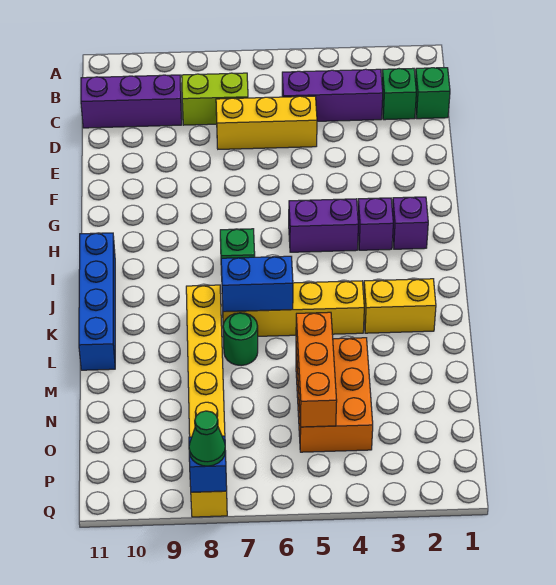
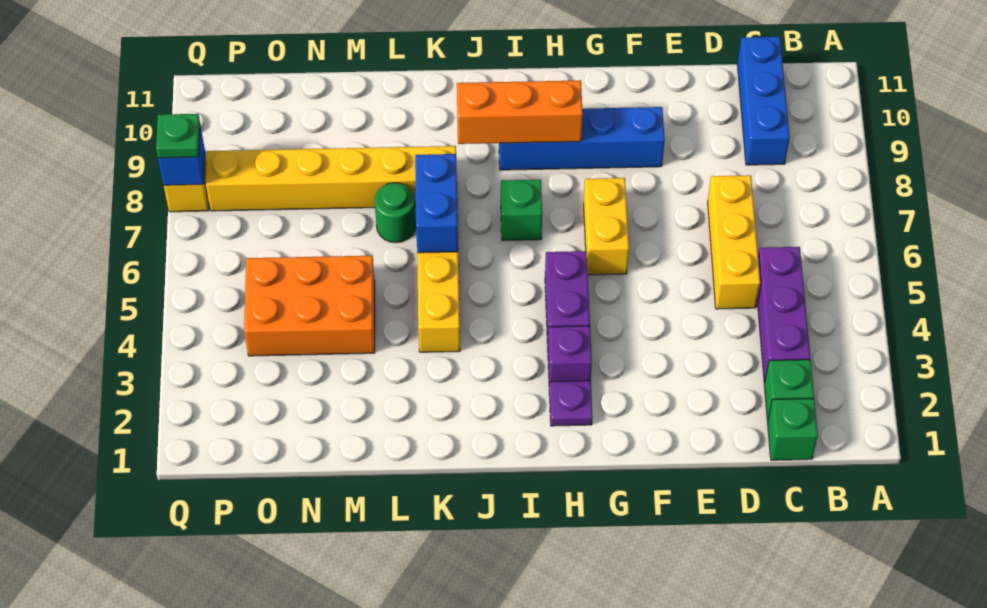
lime 1x2 brick [182,73,248,125] -> none
purple 1x3 brick [81,75,182,128] -> blue 1x3 brick [737,37,790,165]
purple 1x1 brick [392,197,428,249] -> purple 1x1 plate [549,381,593,426]
blue 1x4 brick [79,233,115,370] -> blue 1x4 brick moved to [499,107,665,170]
yellow 1x2 brick [364,279,436,333] -> yellow 1x2 brick moved to [584,178,629,275]
orange 1x3 brick [296,312,337,427] -> orange 1x3 brick moved to [457,80,583,144]
green 1x1 cone [189,411,225,466] -> green 1x1 plate [156,114,200,158]

